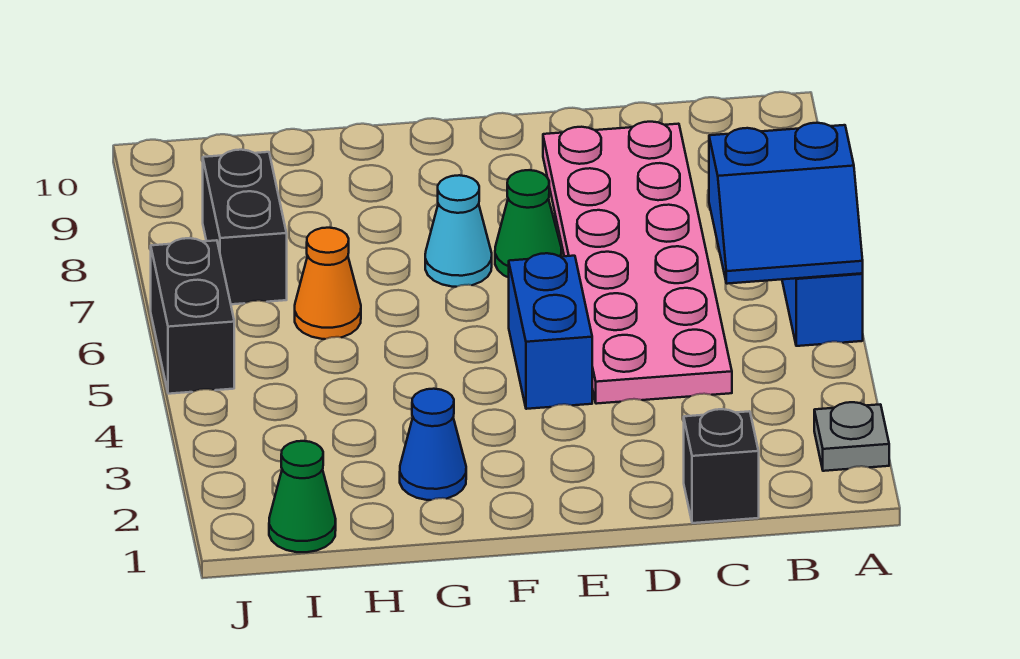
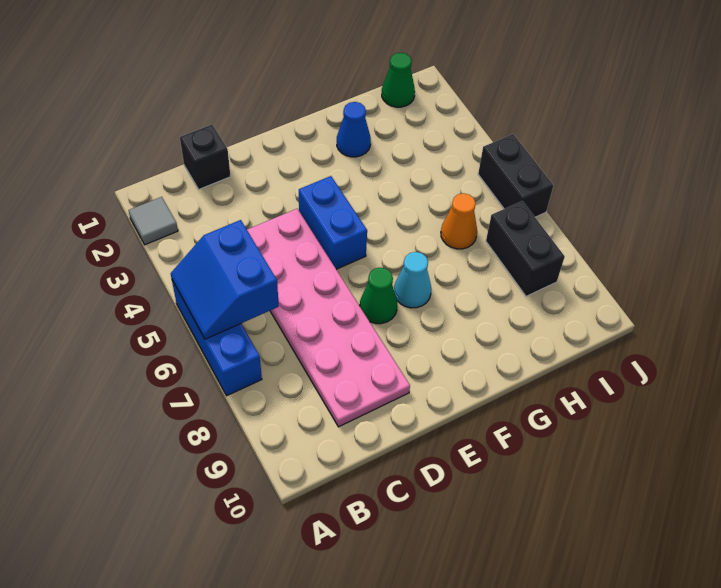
grey 1x1 plate [814,402,889,471] -> grey 1x1 tile [128,197,178,245]
blue 2x2 slope [709,123,863,284] -> blue 2x2 slope turned to [171,220,279,339]

